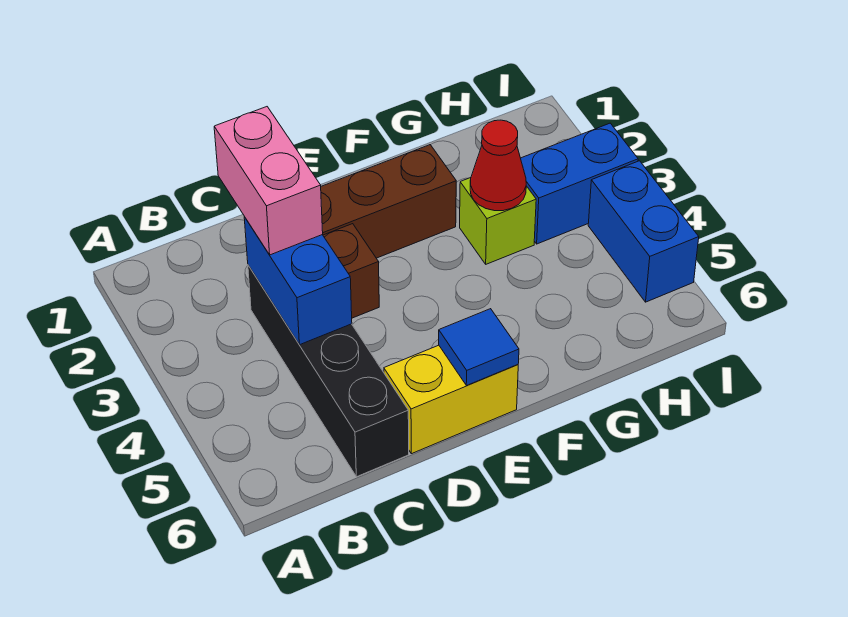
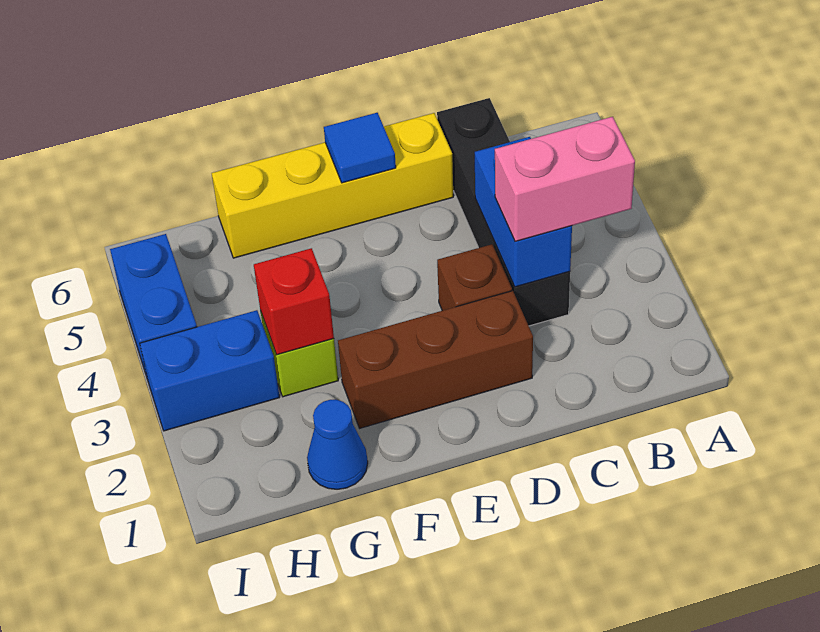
pink 1x2 brick [214,107,323,255] -> pink 1x2 brick turned to [495,117,635,241]
yellow 1x2 brick [384,345,518,454] -> yellow 1x4 brick [212,113,453,258]
none -> blue 1x1 cone [307,400,368,489]
red 1x1 cone [470,120,526,211] -> red 1x1 brick [254,248,334,355]

